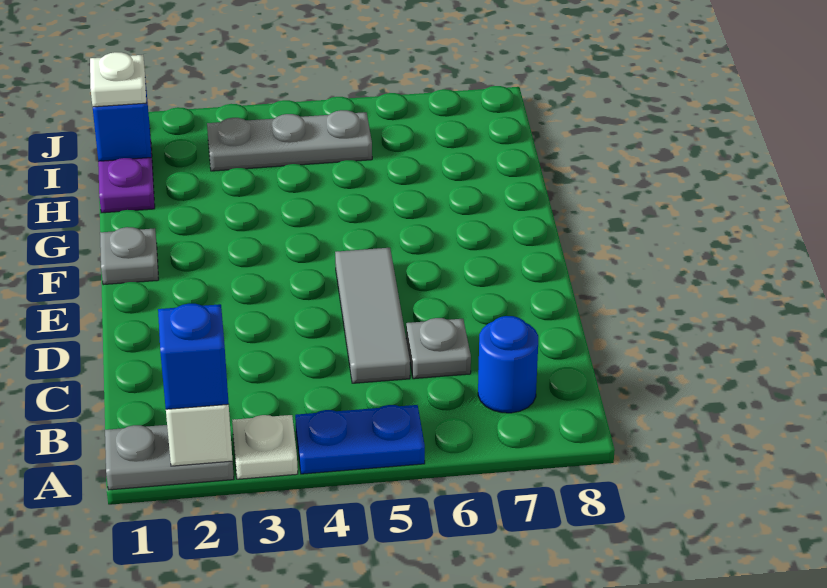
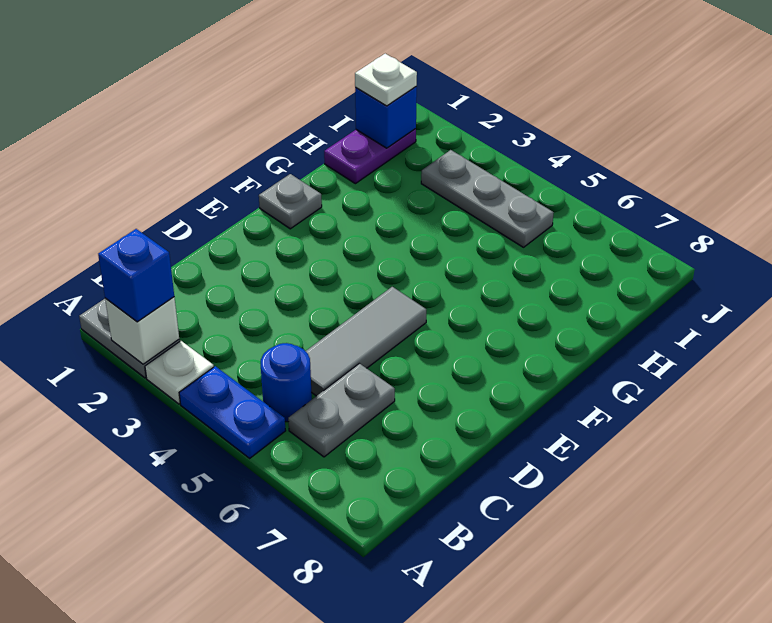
blue 1x1 round brick [478,316,538,413] -> blue 1x1 round brick moved to [261,343,312,422]
grey 1x1 plate [406,318,471,379] -> grey 1x2 plate [288,363,395,457]

